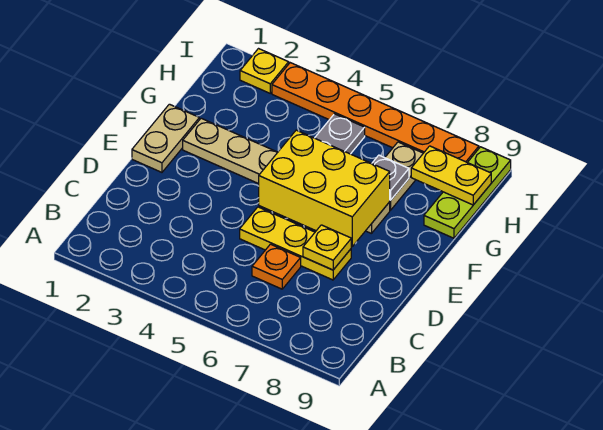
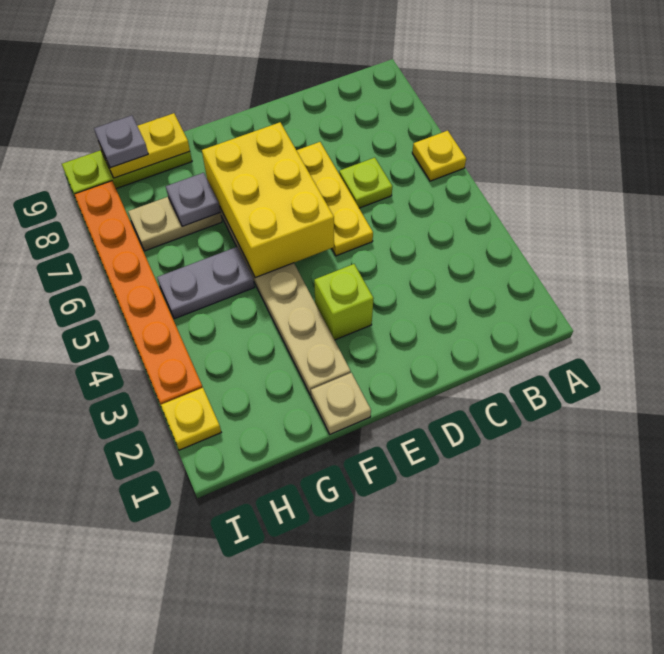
orange 1x1 plate [252,244,301,289] -> lime 1x1 plate [339,158,392,208]
yellow 1x1 plate [303,225,351,270] -> yellow 1x1 plate moved to [412,131,466,181]
tan 1x2 plate [132,104,199,172] -> tan 1x1 plate [311,373,371,434]
none -> lime 1x1 brick [314,264,374,340]
yellow 1x2 plate [411,146,491,205] -> yellow 1x2 plate turned to [99,113,190,178]
none -> grey 1x1 plate [94,116,148,168]

